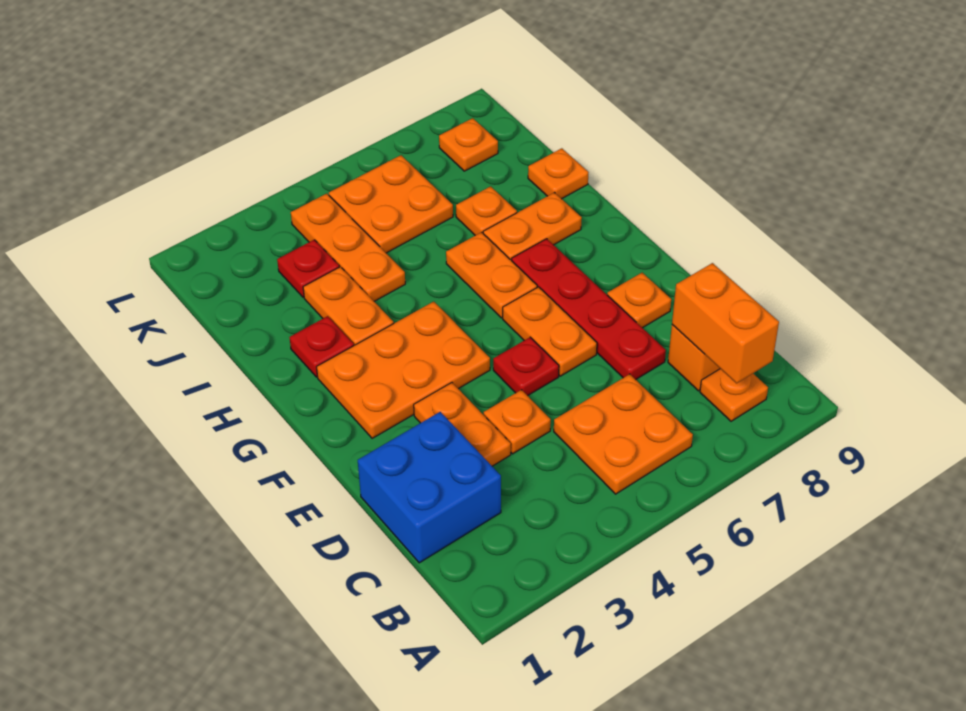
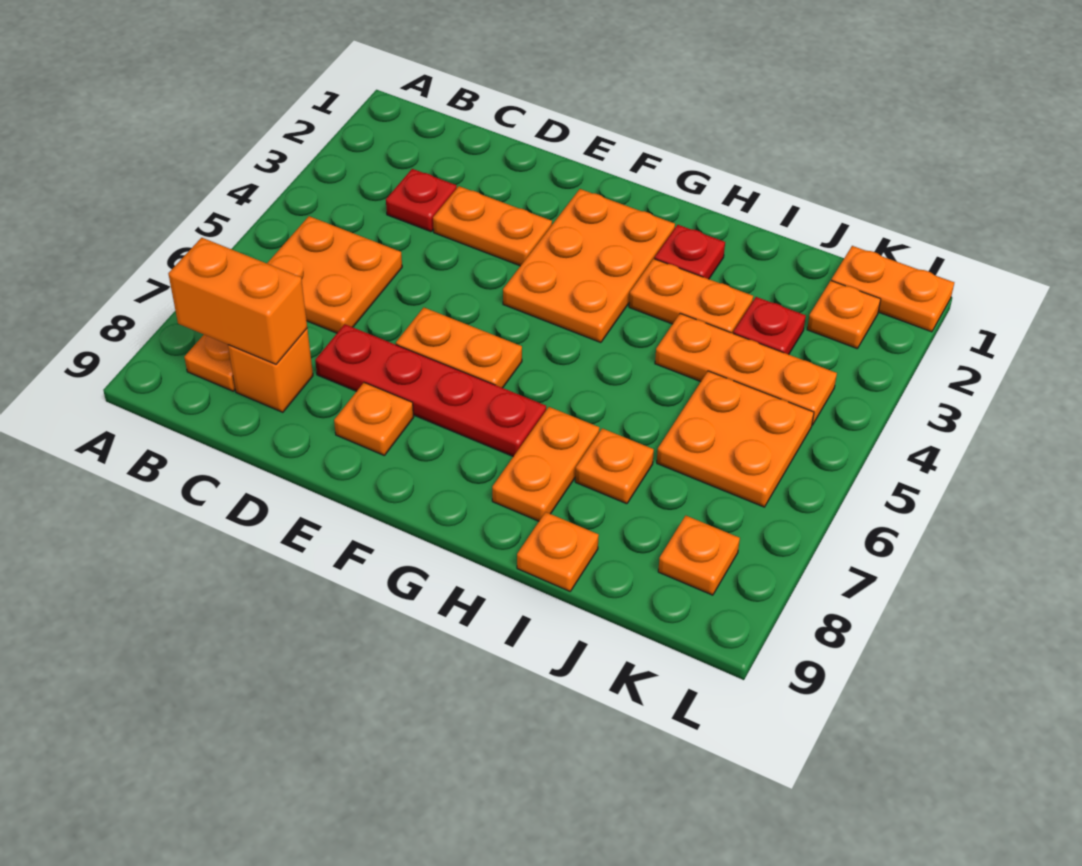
blue 2x2 brick [358,412,501,563] -> none
orange 1x1 plate [484,390,551,454] -> orange 1x1 plate moved to [807,281,881,349]
red 1x1 plate [493,337,559,396] -> red 1x1 plate moved to [386,169,457,232]
orange 1x2 plate [446,232,537,318] -> orange 1x2 plate moved to [831,246,954,332]

